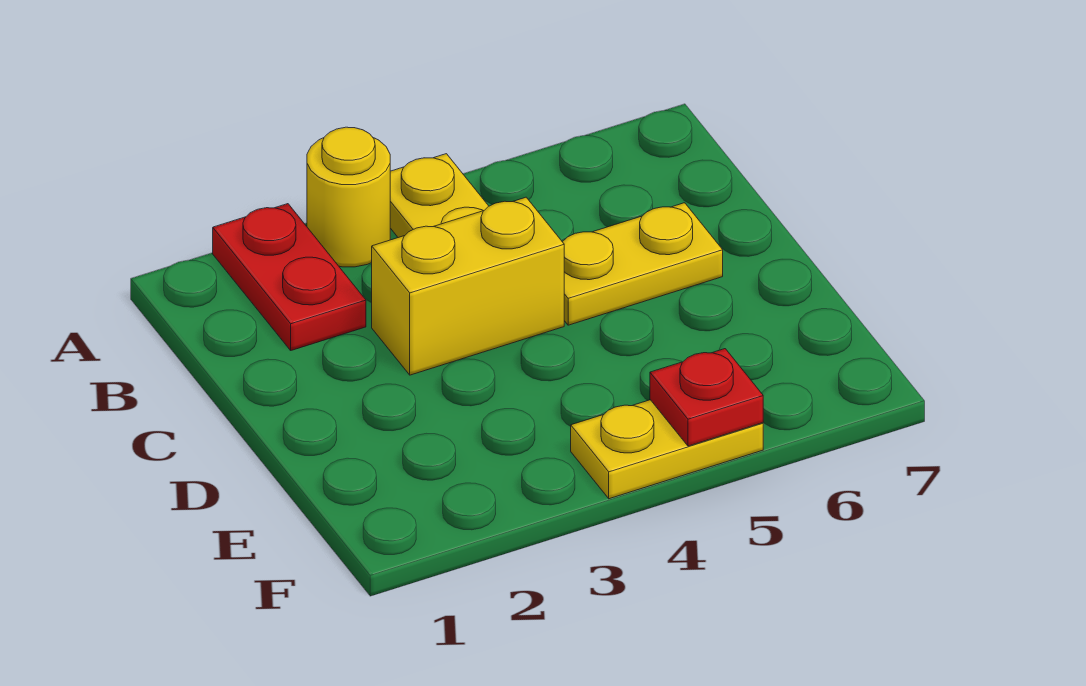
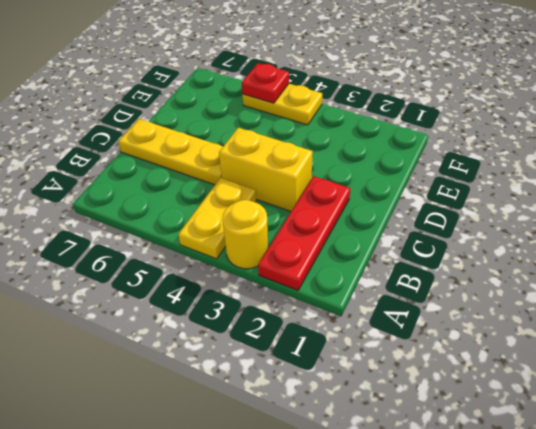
red 1x2 plate [213,204,366,350] -> red 1x3 plate [258,176,350,290]
yellow 1x2 plate [562,203,723,325] -> yellow 1x3 plate [118,119,223,185]

